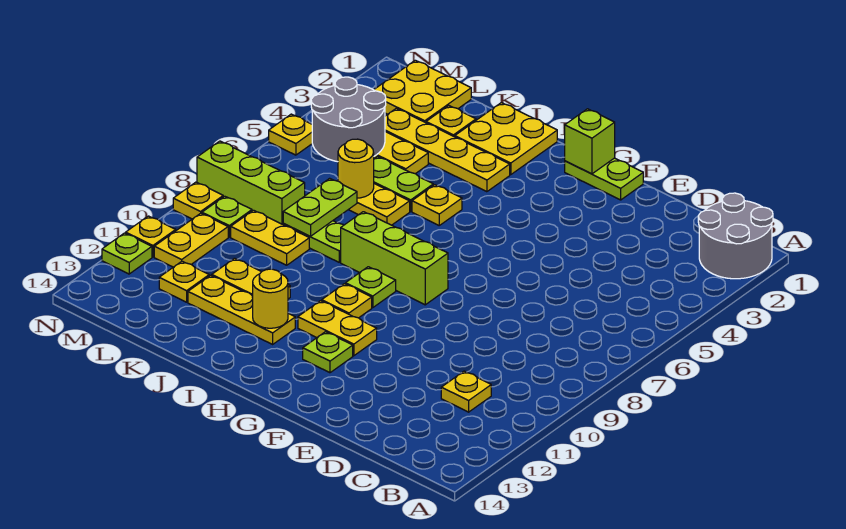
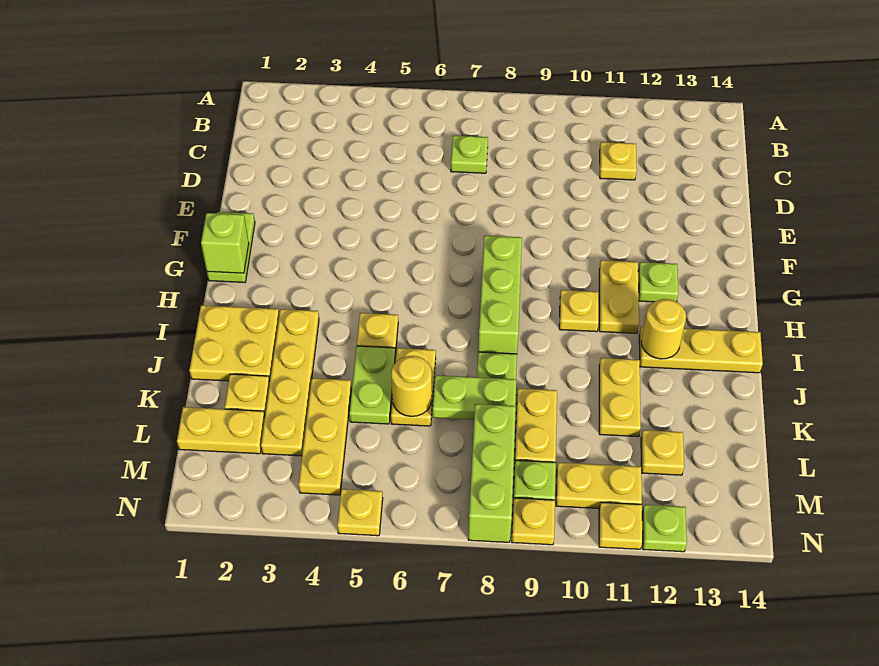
grey 2x2 round brick [698,193,773,279] -> none
lime 1x1 plate [346,267,396,308] -> lime 1x1 plate moved to [451,136,488,173]
yellow 1x3 plate [188,275,295,344] -> yellow 1x3 plate turned to [639,326,763,373]
yellow 2x2 plate [374,60,471,123] -> yellow 1x2 plate [177,407,265,454]
grey 2x2 round brick [311,77,386,162] -> none

